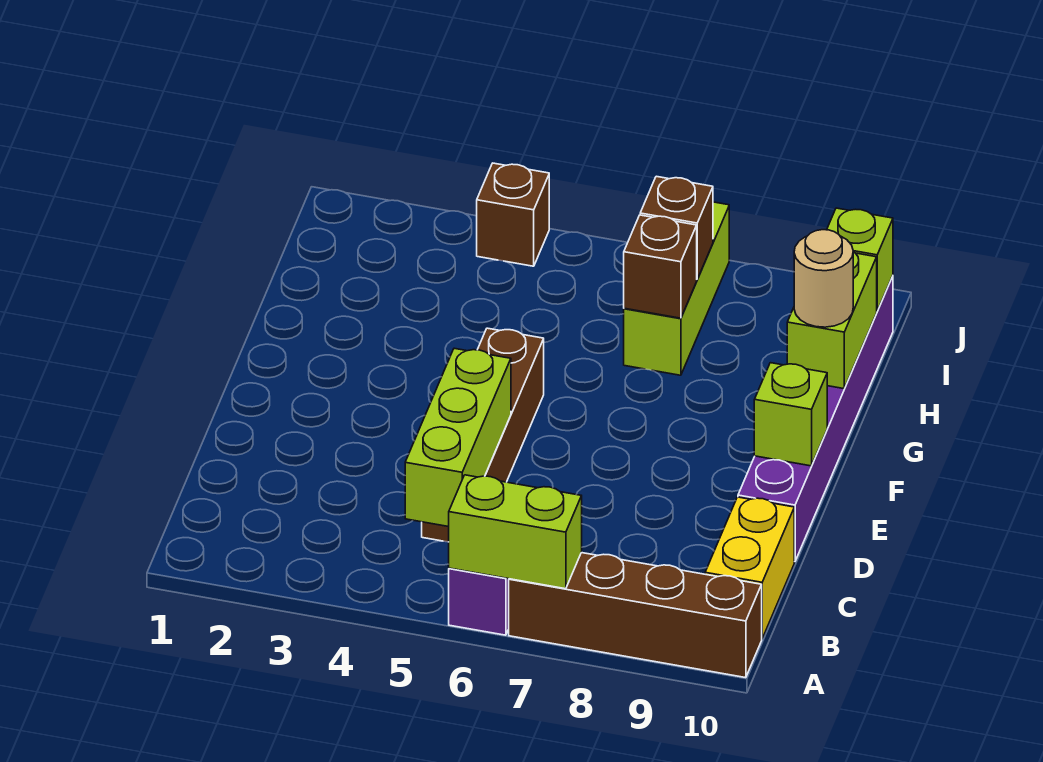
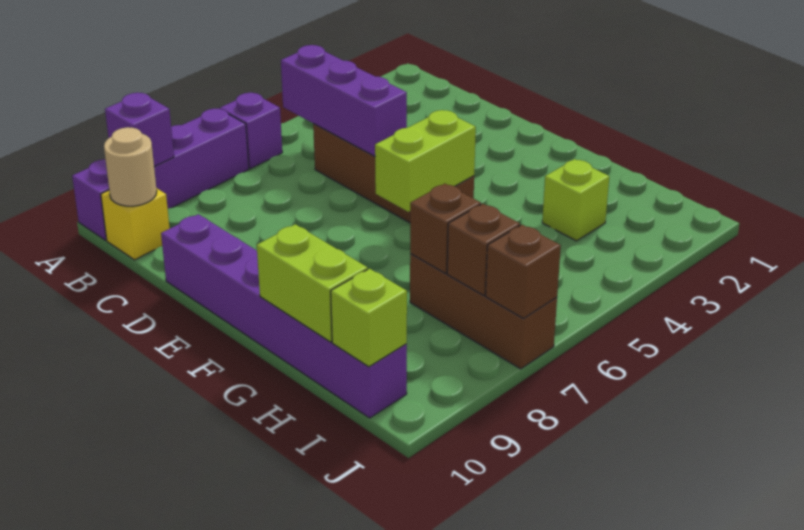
lime 1x2 brick [449,475,582,589] -> lime 1x2 brick moved to [375,110,476,212]
brown 1x4 brick [509,553,762,678] -> purple 1x4 brick [72,109,249,240]
none -> purple 1x1 brick [105,93,174,167]
lime 1x3 brick [405,348,511,527] -> purple 1x3 brick [281,45,407,156]
yellow 1x2 brick [705,497,794,638] -> yellow 1x1 brick [101,188,170,260]
lime 1x1 brick [754,363,827,466] -> lime 1x1 brick moved to [542,159,609,241]
tan 1x1 round brick [794,230,853,327] -> tan 1x1 round brick moved to [104,127,157,206]
lime 1x3 brick [624,202,729,375] -> brown 1x3 brick [410,254,557,369]
brown 1x1 brick [477,163,549,266] -> brown 1x1 brick moved to [486,225,561,318]

